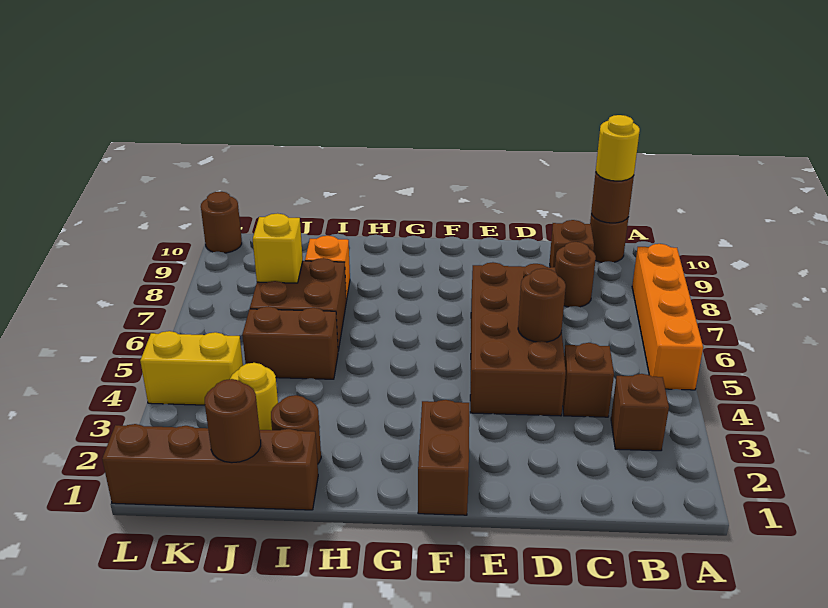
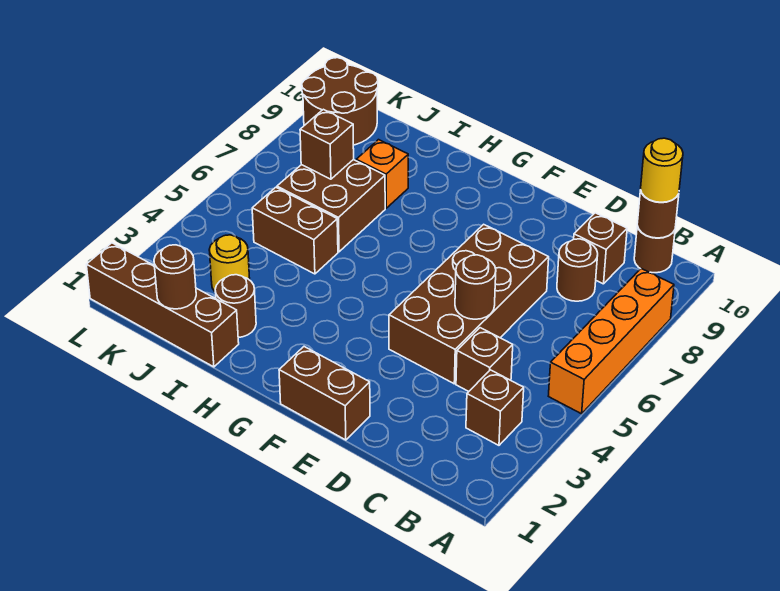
brown 1x2 brick [418,400,469,515] -> brown 1x2 brick turned to [279,347,370,440]
yellow 1x1 brick [253,213,303,283] -> brown 1x1 brick [300,109,354,179]
yellow 1x2 brick [140,331,243,405] -> none
brown 1x1 round brick [201,192,242,253] -> brown 2x2 round brick [302,58,378,145]

